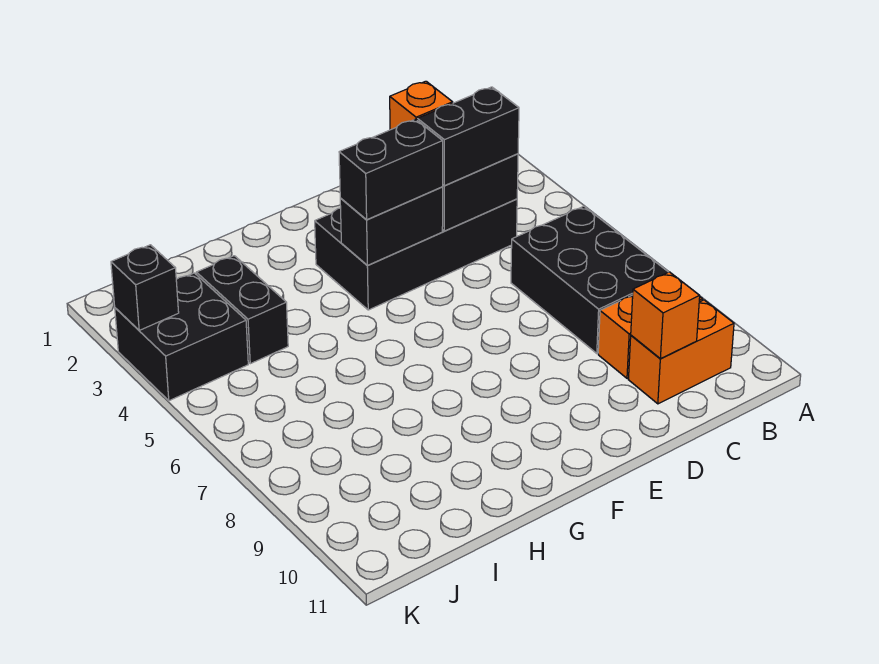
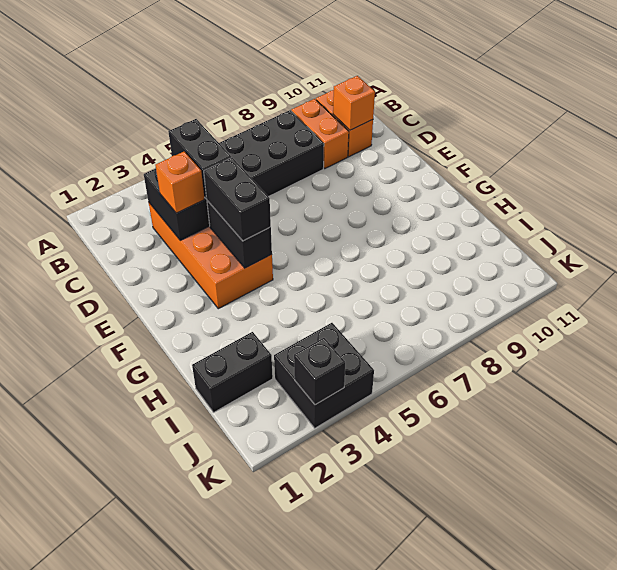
black 2x4 brick [315,199,517,310] -> orange 2x4 brick [149,203,273,309]
black 1x2 brick [196,256,288,364] -> black 1x2 brick moved to [192,332,273,413]

